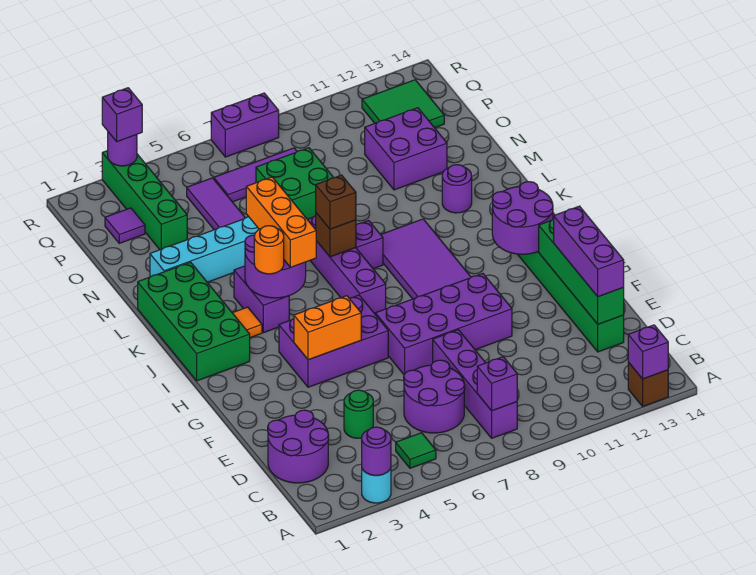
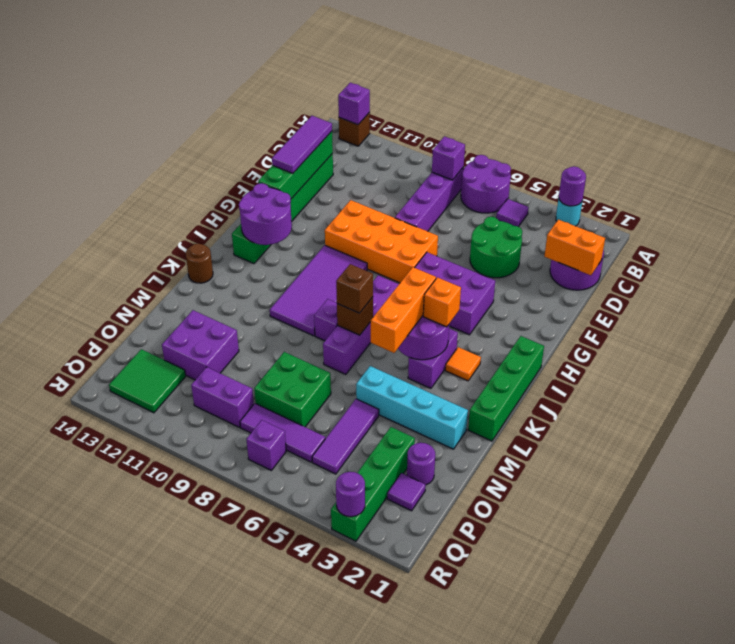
green 1x1 tile [396,433,436,468] -> purple 1x1 tile [496,199,529,227]
purple 2x2 round brick [404,360,465,433] -> purple 2x2 round brick moved to [461,155,511,213]
green 1x1 round brick [344,390,373,438] -> green 2x2 round brick [470,217,522,278]
purple 1x3 brick [554,206,624,297] -> purple 1x3 tile [272,116,332,173]
purple 2x4 brick [375,273,512,375] -> orange 2x4 brick [325,200,438,283]
orange 1x2 brick [294,296,361,360] -> orange 1x2 brick moved to [544,220,605,275]
green 2x4 brick [138,262,250,381] -> green 1x4 brick [468,336,544,441]
orange 1x1 round brick [254,226,284,274] -> orange 1x1 brick [423,277,461,327]
none -> brown 1x1 round brick [186,243,213,283]
purple 1x1 round brick [442,165,472,213] -> purple 1x1 round brick moved to [407,443,435,485]
purple 1x1 brick [102,88,142,142] -> purple 1x1 brick moved to [246,420,286,470]
purple 1x2 brick [211,93,279,157] -> purple 1x2 brick moved to [191,367,254,427]

